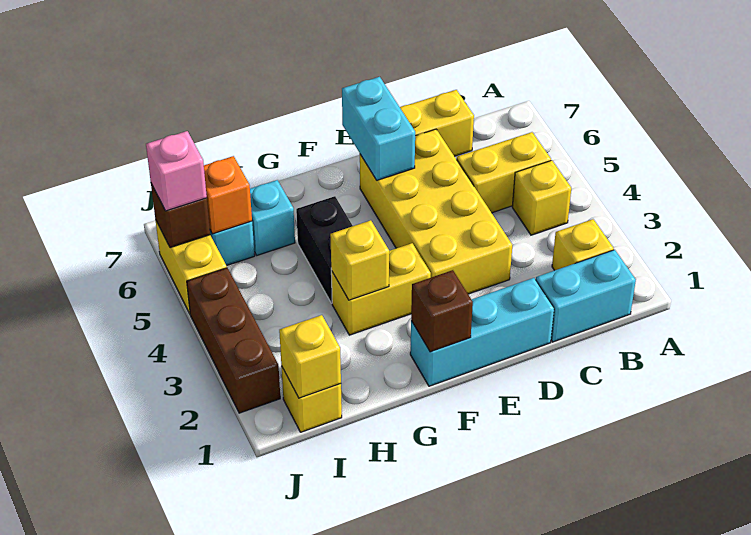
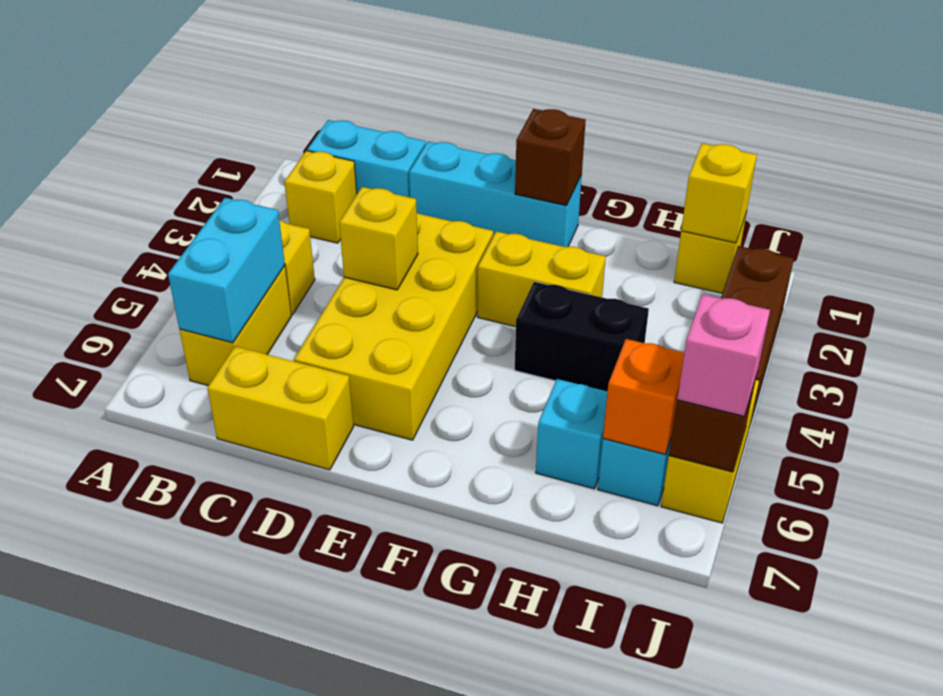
yellow 1x2 brick [457,132,551,213] -> yellow 1x2 brick turned to [180,266,291,386]
cyan 1x2 brick [342,77,415,180] -> cyan 1x2 brick moved to [168,198,285,343]
yellow 1x1 brick [330,220,389,300] -> yellow 1x1 brick moved to [339,187,418,290]
black 1x2 brick [296,196,353,303] -> black 1x2 brick turned to [515,282,649,391]

